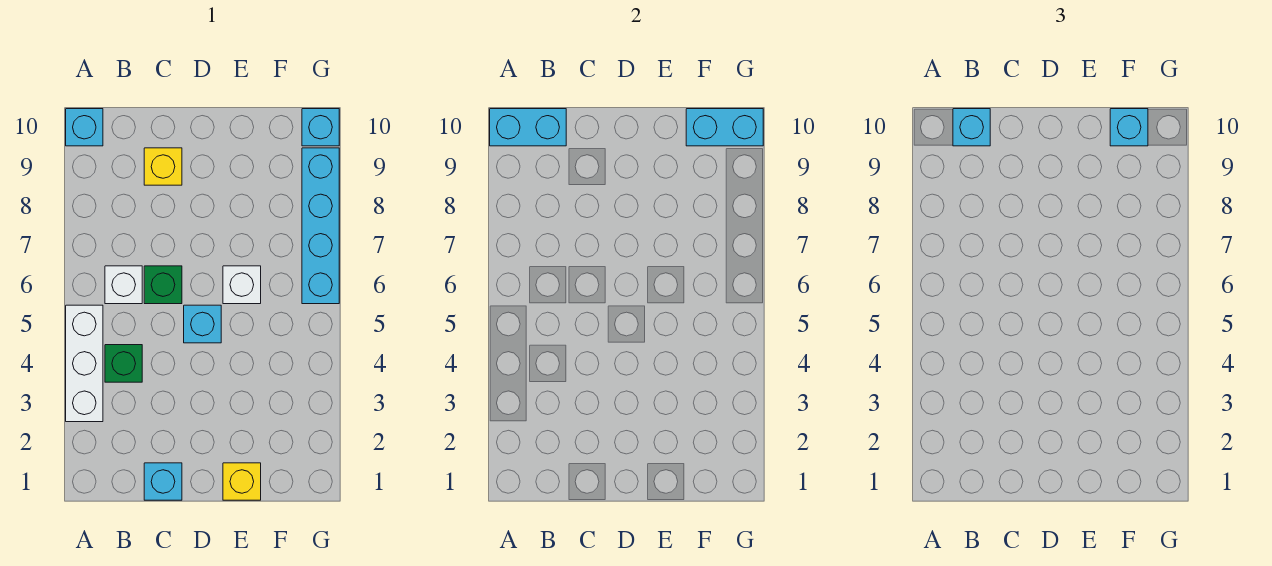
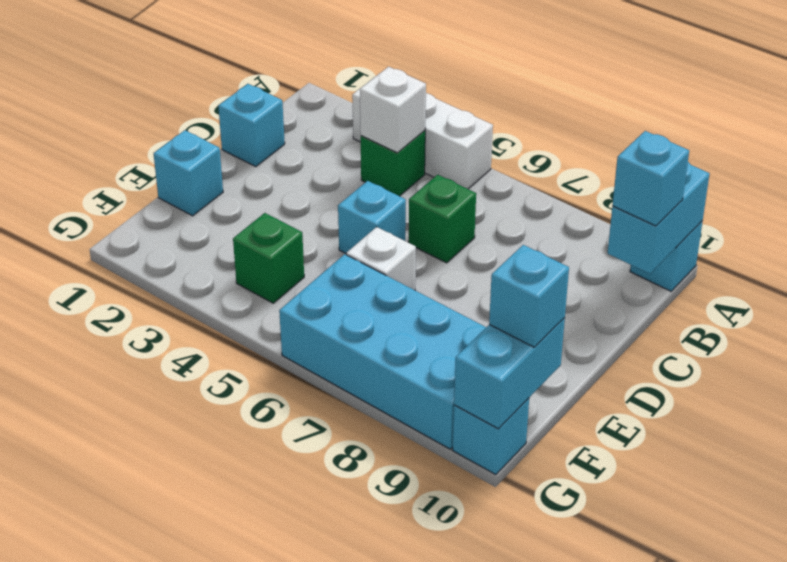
white 1x1 brick [105,266,142,304] -> white 1x1 brick moved to [360,67,426,153]
yellow 1x1 brick [144,148,182,185] -> none
yellow 1x1 brick [223,463,261,500] -> cyan 1x1 brick [154,130,223,216]
none -> green 1x1 brick [233,213,304,303]
cyan 1x4 brick [302,148,339,304] -> cyan 2x4 brick [279,254,486,449]

